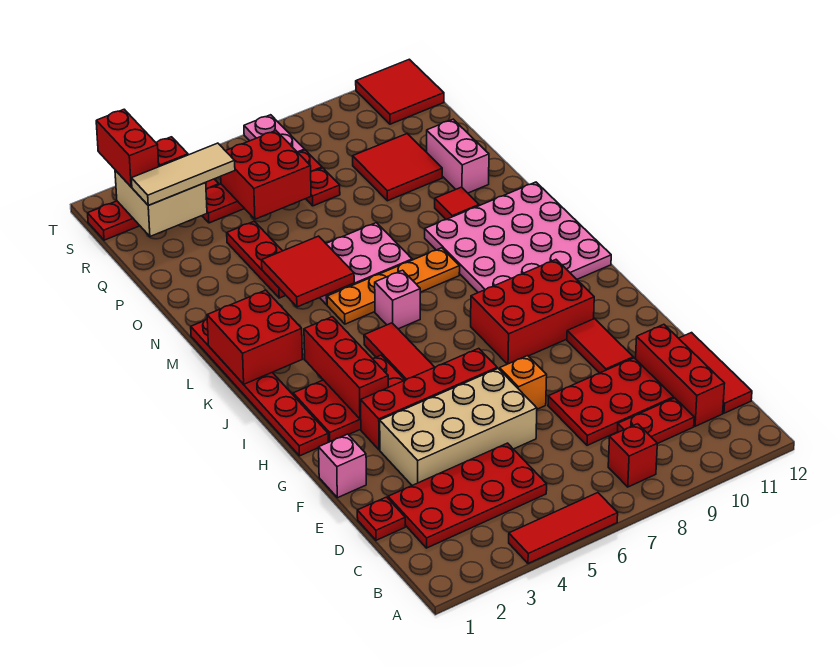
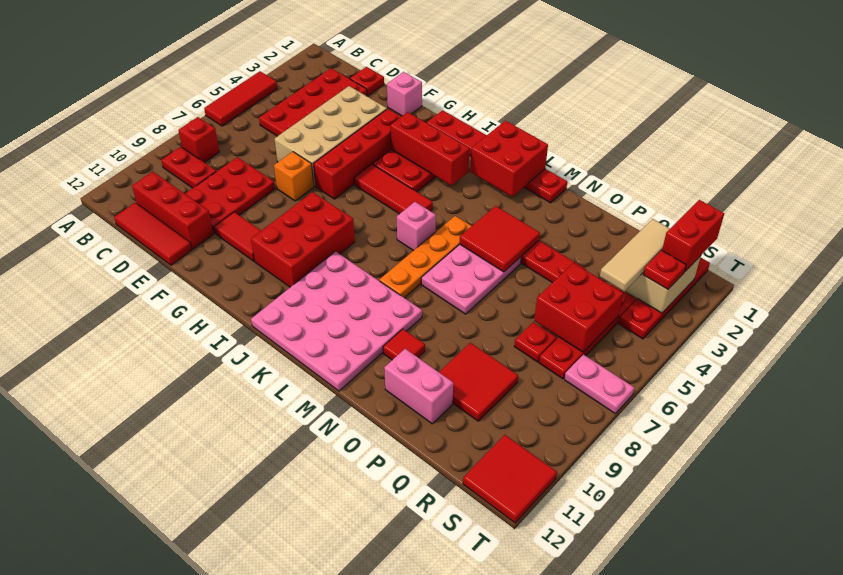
red 1x2 plate [617,398,694,444] -> red 1x2 plate turned to [161,147,216,188]
red 1x2 brick [96,109,159,187] -> red 1x2 brick turned to [662,200,724,271]

